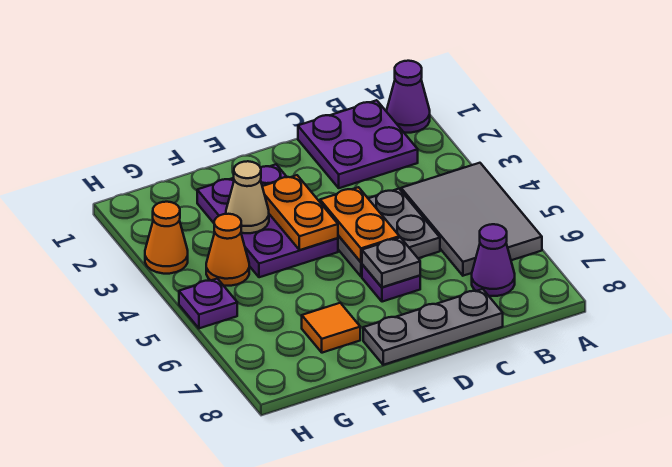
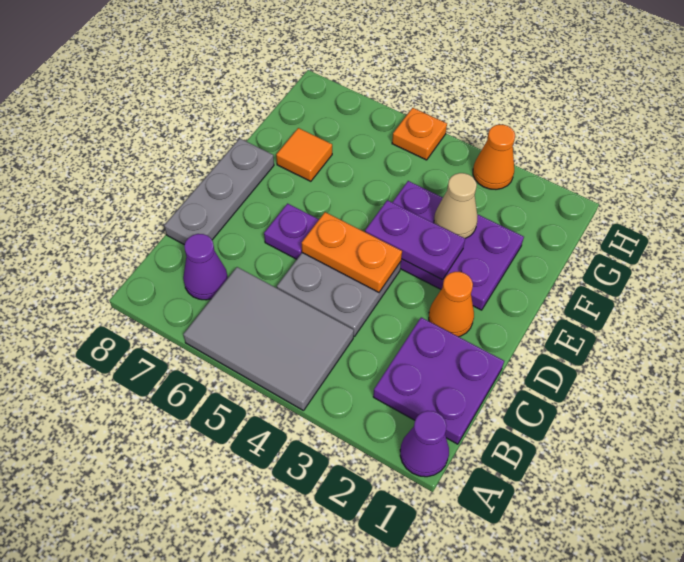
grey 1x1 plate [362,237,420,287] -> none
orange 1x2 plate [262,175,338,250] -> purple 1x2 plate [365,200,465,280]
orange 1x1 cone [206,214,249,286] -> orange 1x1 cone moved to [429,272,474,337]
purple 1x1 plate [179,279,237,328] -> orange 1x1 plate [392,108,447,160]

